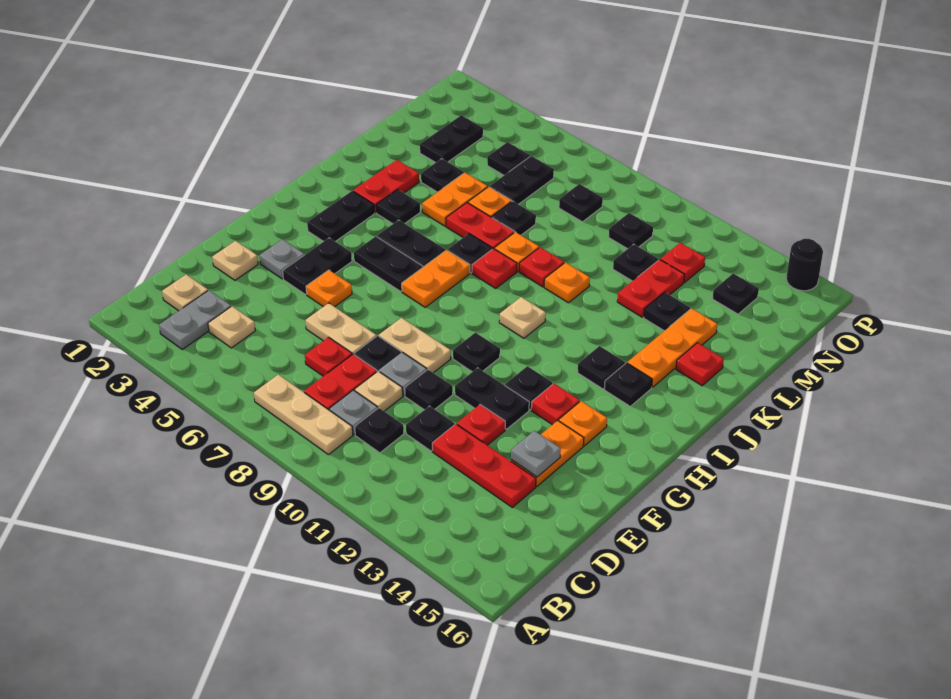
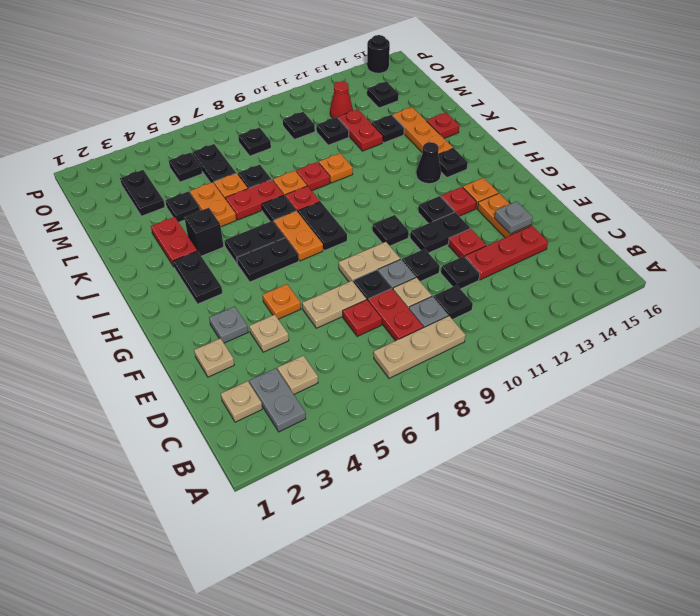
black 1x2 plate [283,238,352,294] -> black 1x2 plate moved to [298,202,347,251]
tan 1x1 plate [499,297,546,338] -> tan 1x1 plate moved to [249,315,289,352]
black 1x1 plate [578,346,625,389] -> black 1x1 cone [416,142,441,184]
black 1x1 plate [376,190,420,224] -> black 1x1 brick [184,208,224,256]
red 1x1 plate [660,243,705,282] -> red 1x1 cone [330,81,353,118]

